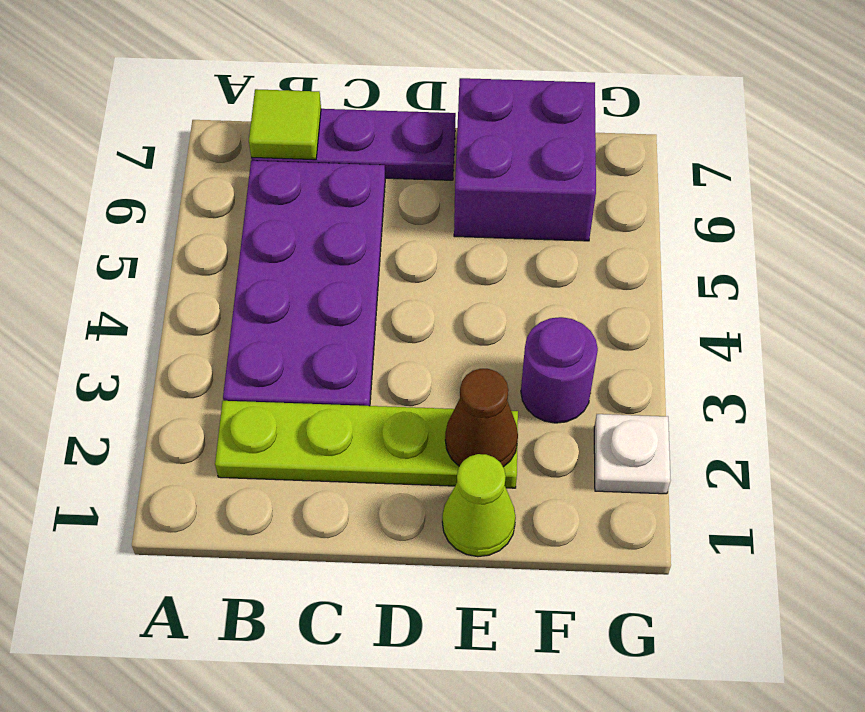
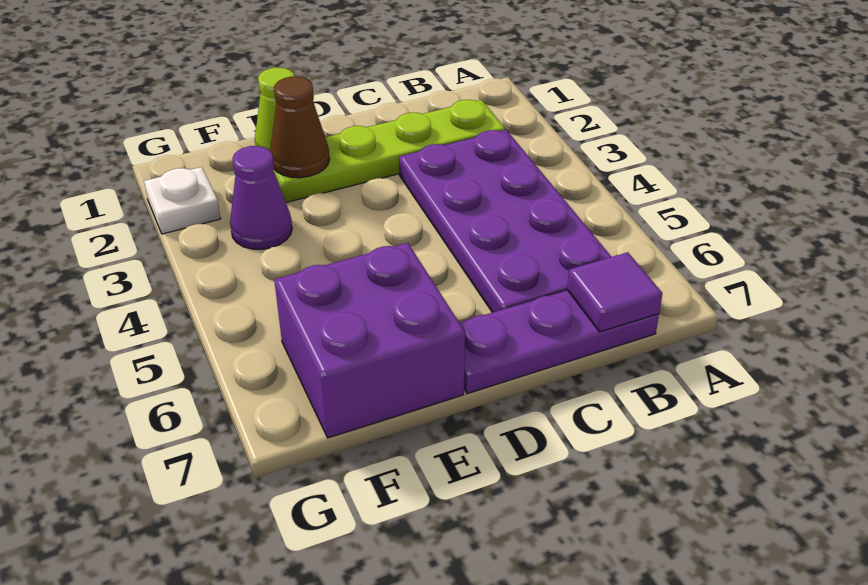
lime 1x1 tile [249,89,321,160] -> purple 1x1 tile [567,252,663,332]
purple 1x1 round brick [521,317,598,423] -> purple 1x1 cone [230,146,292,249]

